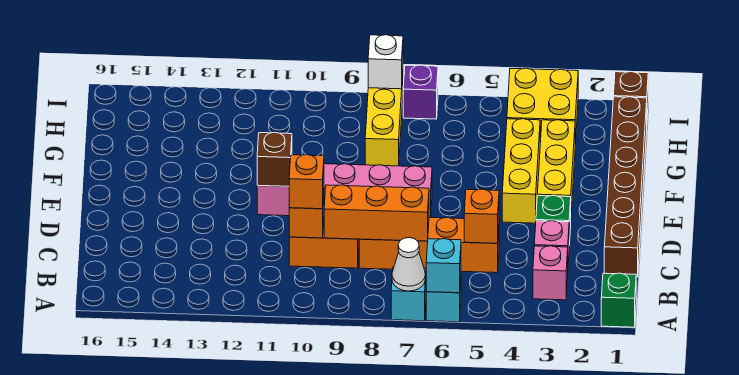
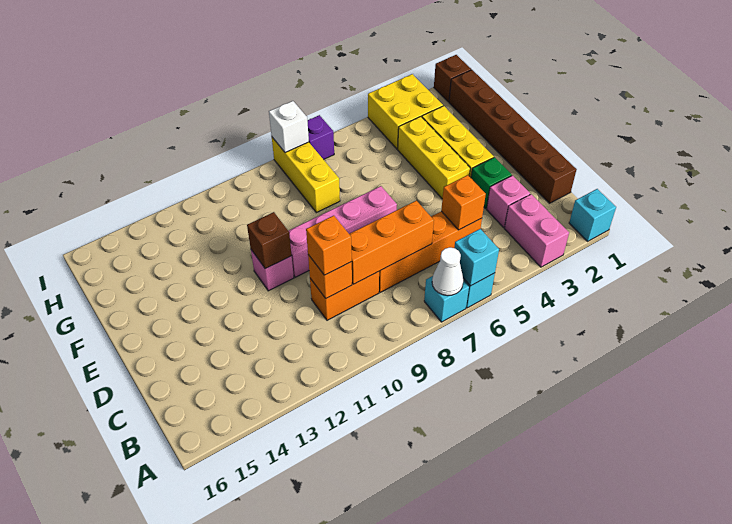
green 1x1 brick [601,273,636,327] -> cyan 1x1 brick [569,189,616,241]
pink 1x1 brick [533,246,568,300] -> pink 1x2 brick [504,194,569,267]

